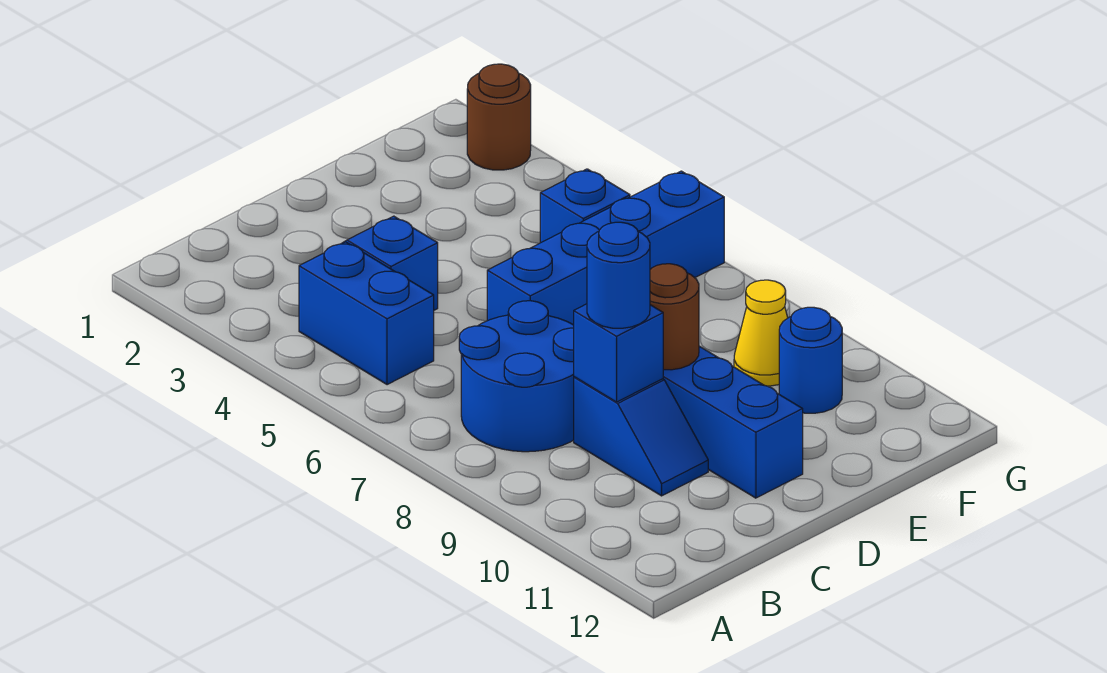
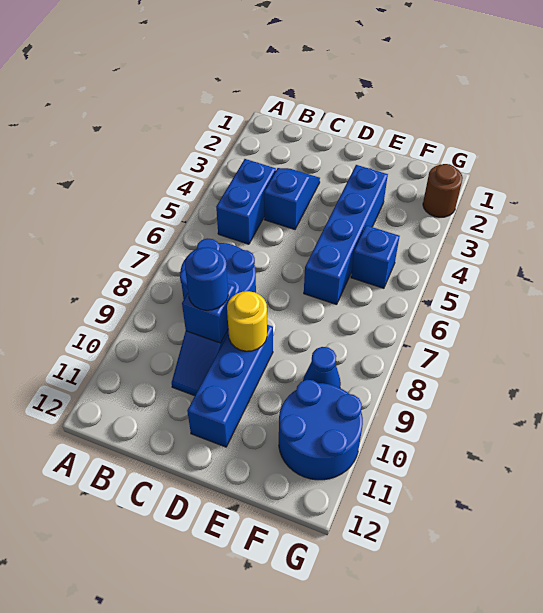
blue 1x4 brick [487,171,724,325] -> blue 1x4 brick turned to [304,165,388,305]
brown 1x1 round brick [650,264,699,370] -> yellow 1x1 round brick [227,291,267,351]
yellow 1x1 cone [734,280,788,386] -> blue 1x1 cone [303,347,341,388]
blue 1x1 round brick [779,307,842,413] -> blue 2x2 round brick [279,380,363,480]

